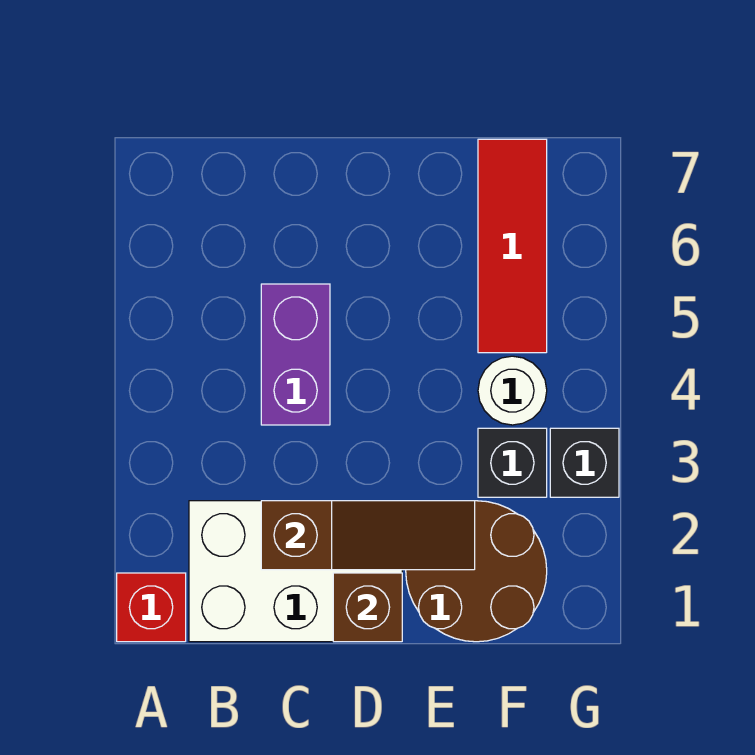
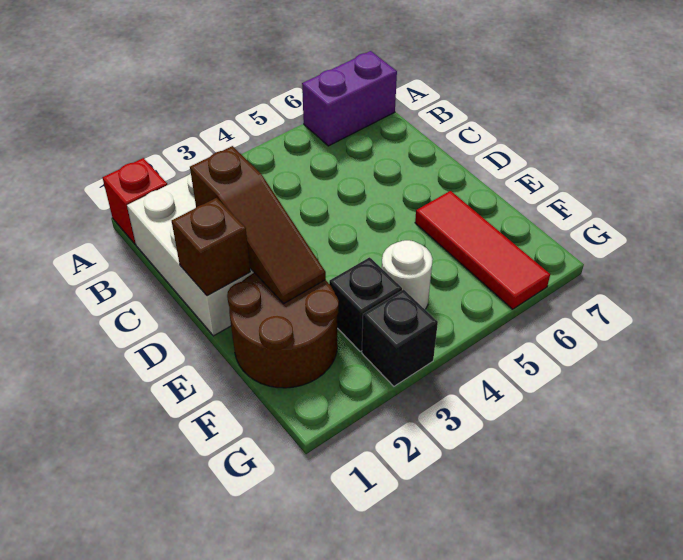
purple 1x2 brick [261,284,330,425] -> purple 1x2 brick moved to [302,51,397,146]
red 1x3 tile [478,139,547,353] -> red 1x3 tile turned to [415,191,550,309]

